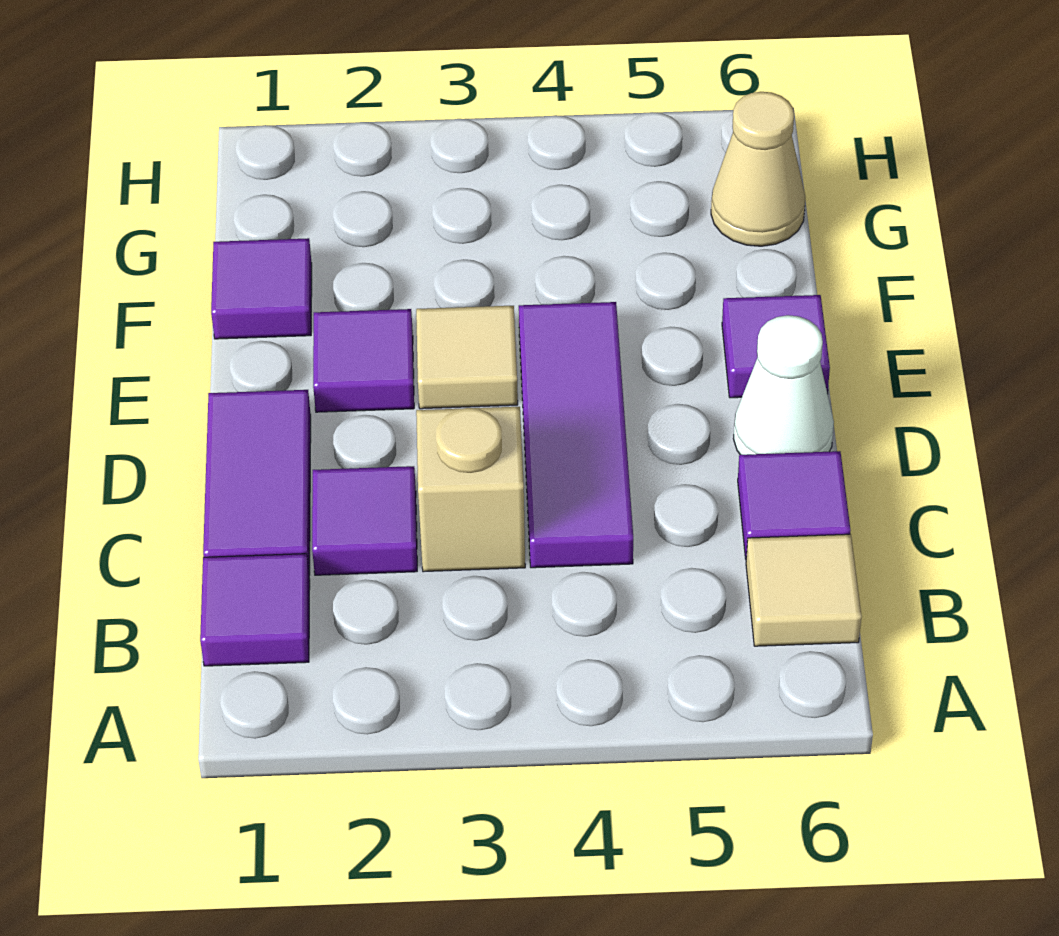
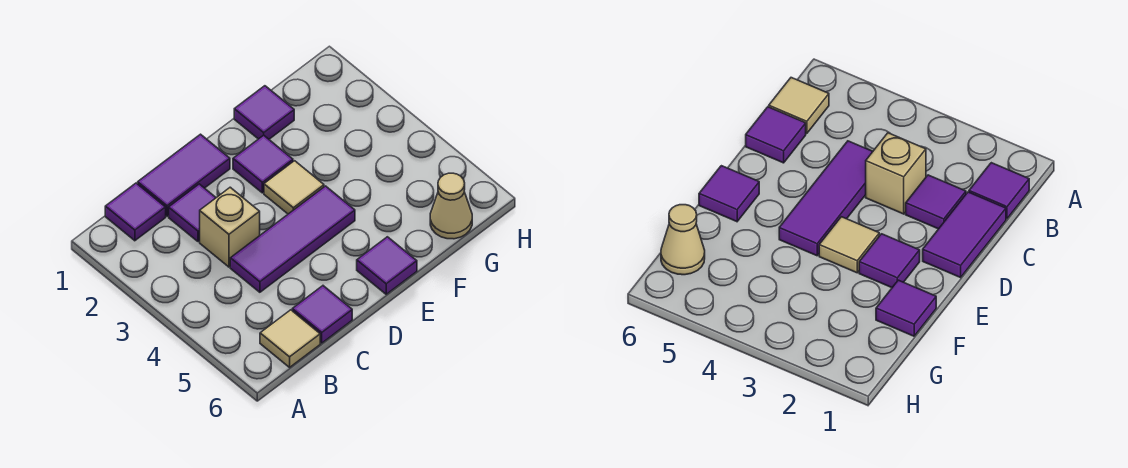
white 1x1 cone [733,315,834,455] -> none

